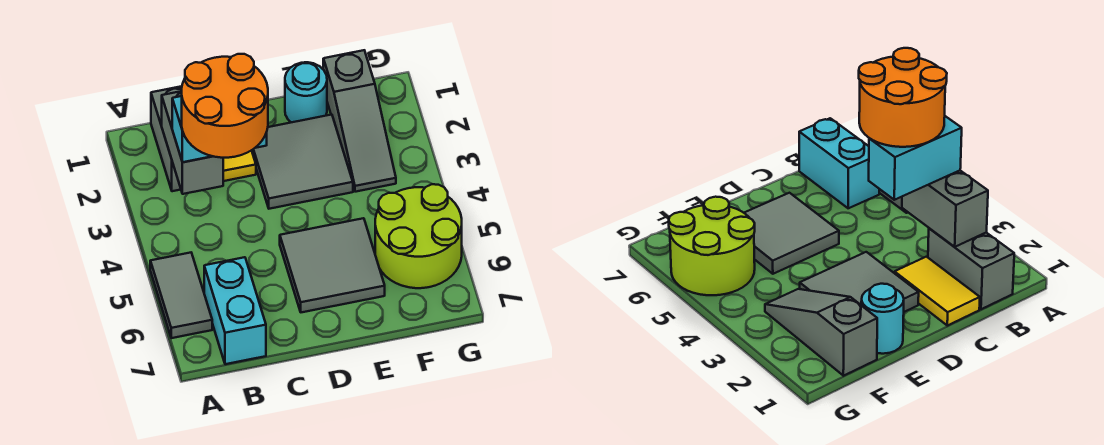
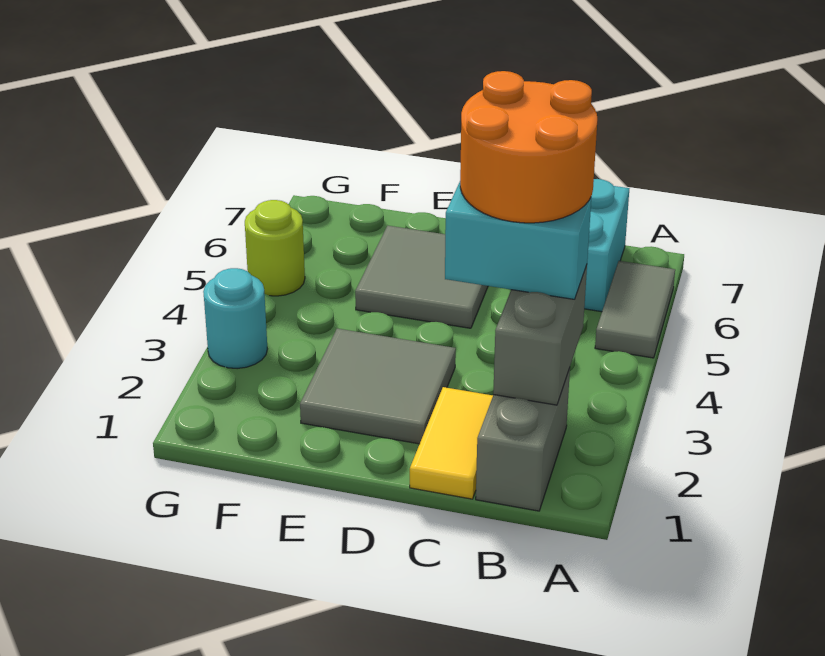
cyan 1x1 round brick [285,62,327,122] -> cyan 1x1 round brick moved to [203,268,267,369]
grey 1x3 slope [323,50,396,192] -> none
lime 2x2 round brick [375,184,462,288] -> lime 1x1 round brick [245,200,305,296]

